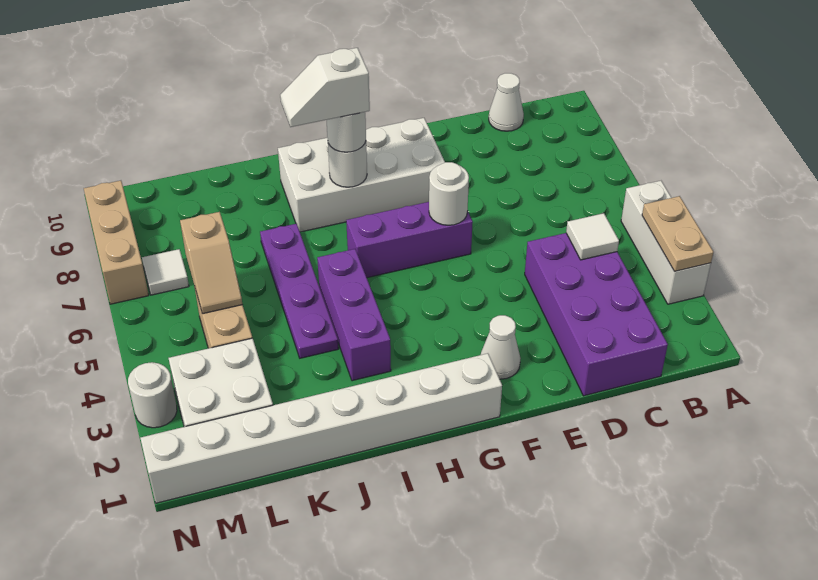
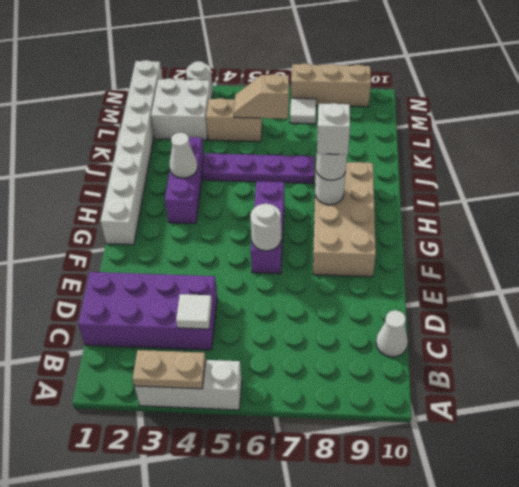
white 1x1 cone [481,315,521,379] -> white 1x1 cone moved to [169,133,198,178]
white 2x4 brick [278,118,445,232] -> tan 2x4 brick [313,161,376,277]
purple 1x3 brick [317,249,391,381] -> purple 1x3 brick turned to [165,137,204,224]

